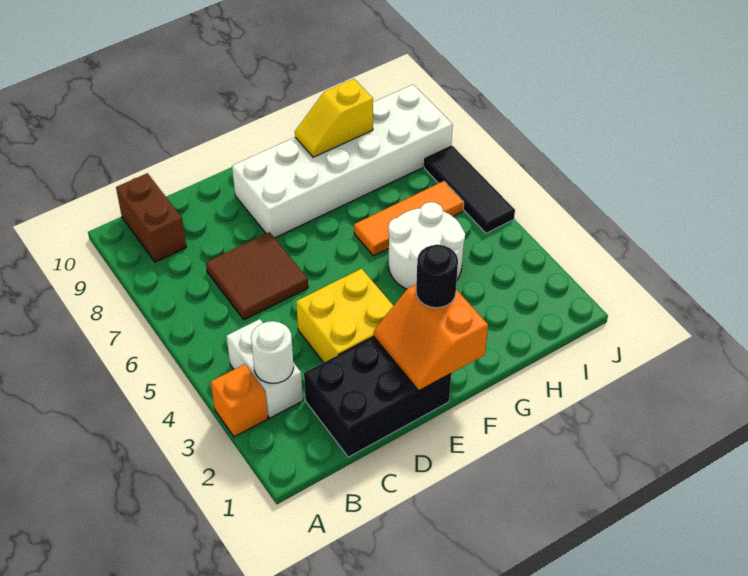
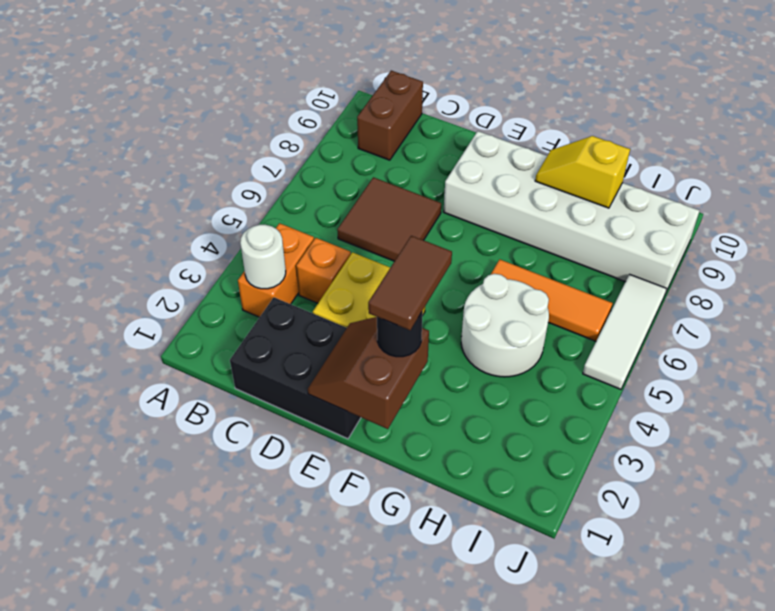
orange 1x1 brick [211,364,268,437] -> orange 1x1 brick moved to [296,238,351,303]
white 1x2 brick [227,319,303,418] -> orange 1x2 brick [238,223,314,317]
orange 2x2 slope [374,285,488,390] -> brown 2x2 slope [308,317,429,429]
none -> brown 1x2 tile [368,236,452,330]
black 1x3 tile [424,146,515,233] -> white 1x3 tile [583,274,666,389]

